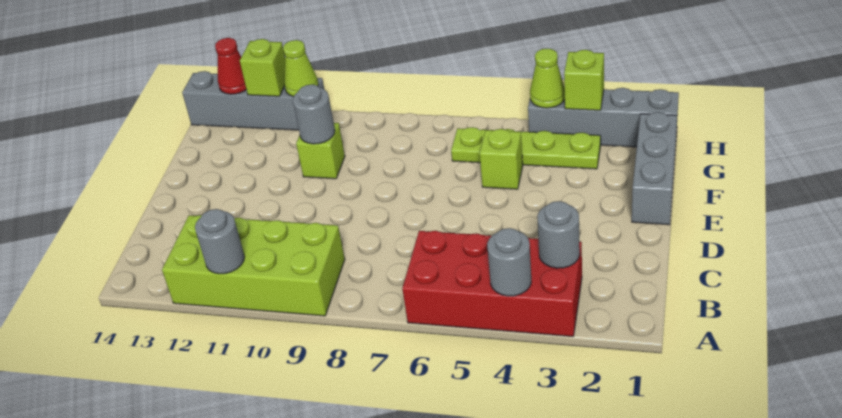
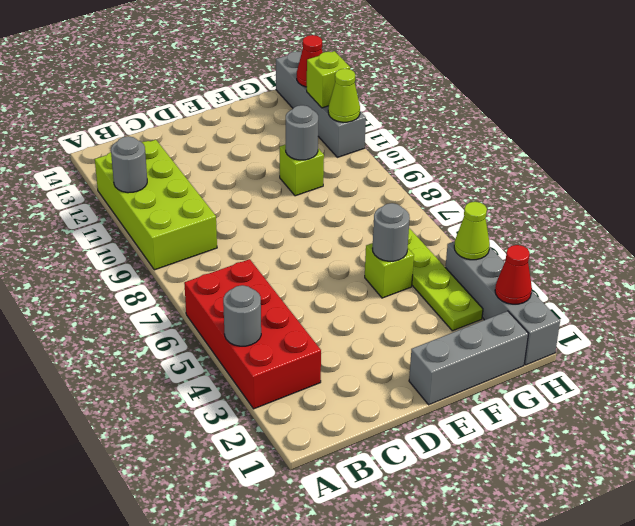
grey 1x1 round brick [537,201,580,268] -> grey 1x1 round brick moved to [373,203,410,261]
none -> red 1x1 cone [495,245,532,304]
lime 1x1 brick [564,50,604,110] -> none

